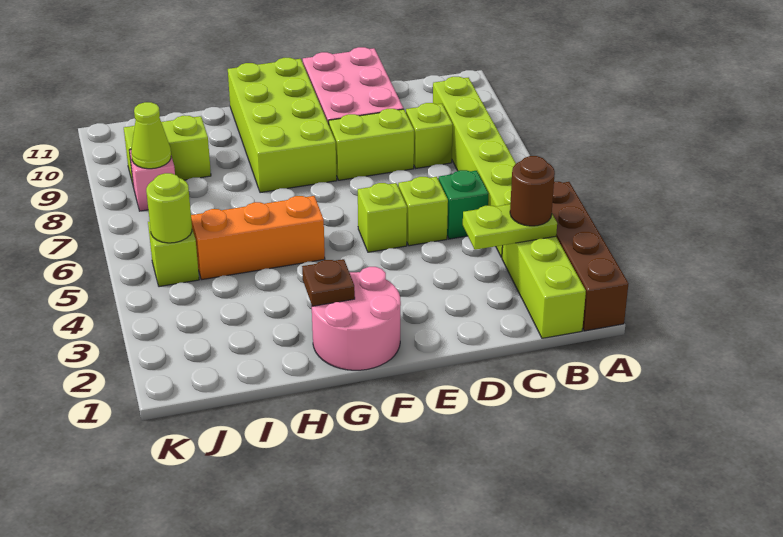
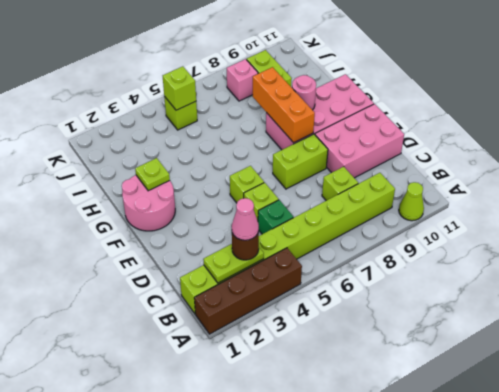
lime 1x2 plate [463,204,557,250] -> lime 1x2 plate turned to [203,244,264,283]
none -> pink 1x1 cone [232,198,259,240]
lime 1x2 brick [329,109,414,180] -> lime 1x2 brick turned to [273,134,328,189]
lime 2x4 brick [228,58,337,193] -> pink 2x4 brick [266,74,374,150]
brown 1x1 plate [302,259,355,306] -> lime 1x1 plate [135,158,170,191]
orange 1x3 brick [191,196,325,280] -> orange 1x3 brick moved to [253,67,315,143]
none -> pink 1x1 round brick [292,75,316,110]
lime 1x1 round brick [146,173,192,243] -> lime 1x1 brick [163,66,196,110]
lime 1x1 cone [131,102,171,169] -> lime 1x1 cone moved to [399,182,424,221]

